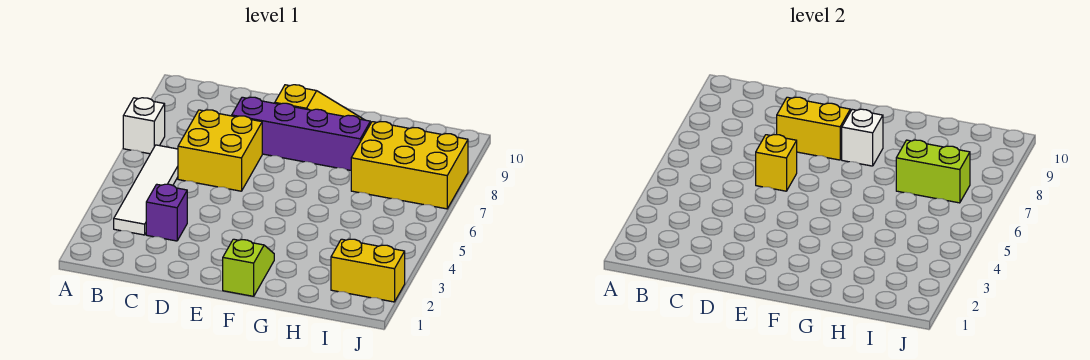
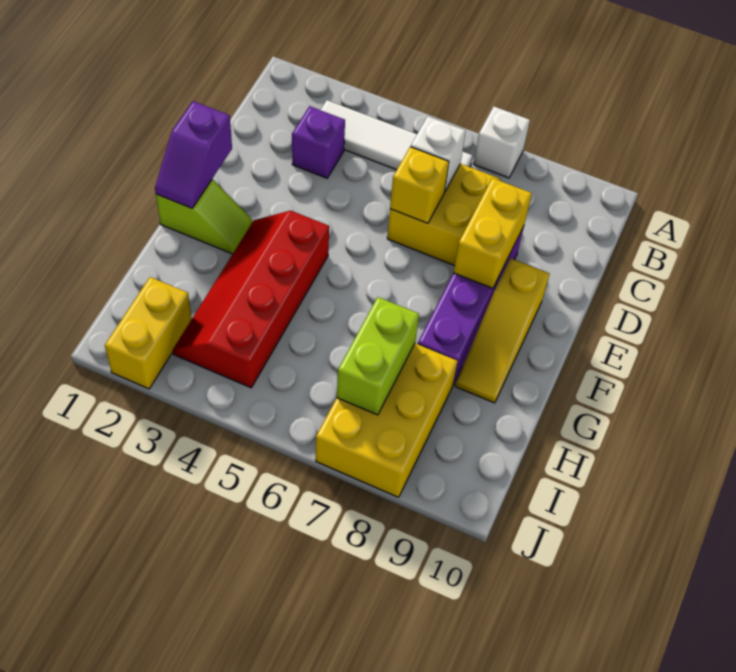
none -> purple 1x2 slope [155,101,232,208]
none -> red 2x4 slope [173,211,329,388]
white 1x1 brick [842,109,883,166] -> white 1x1 brick moved to [411,116,466,192]

